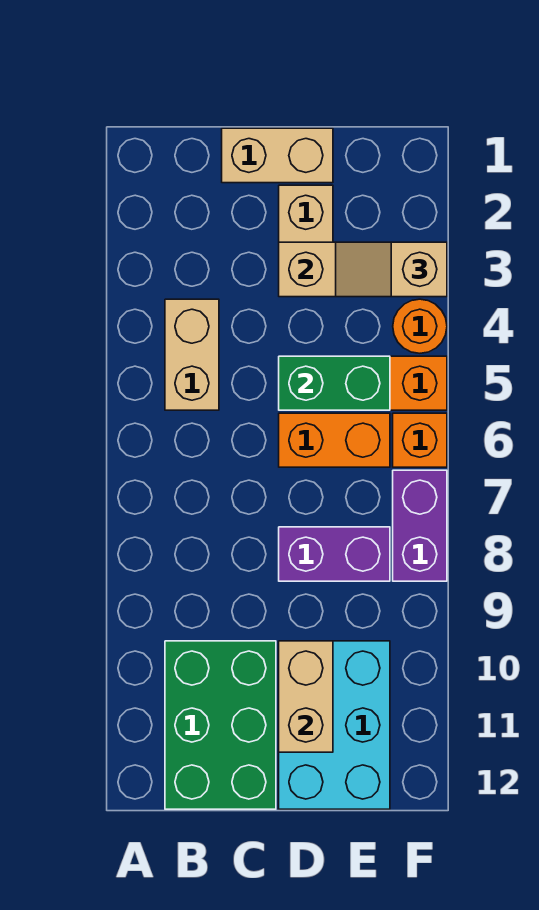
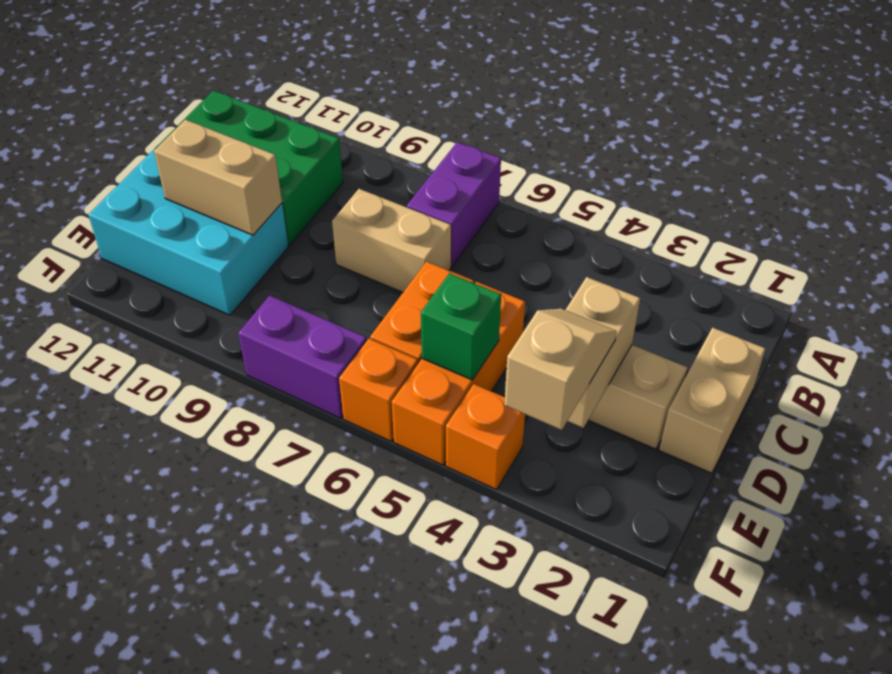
tan 1x2 brick [165,299,219,410] -> tan 1x2 brick moved to [332,189,451,292]
green 1x2 brick [279,356,390,410] -> green 1x1 brick [421,273,501,380]
purple 1x2 brick [279,527,390,581] -> purple 1x2 brick moved to [407,142,501,267]
orange 1x1 round brick [393,299,447,353] -> orange 1x1 brick [446,384,525,490]

